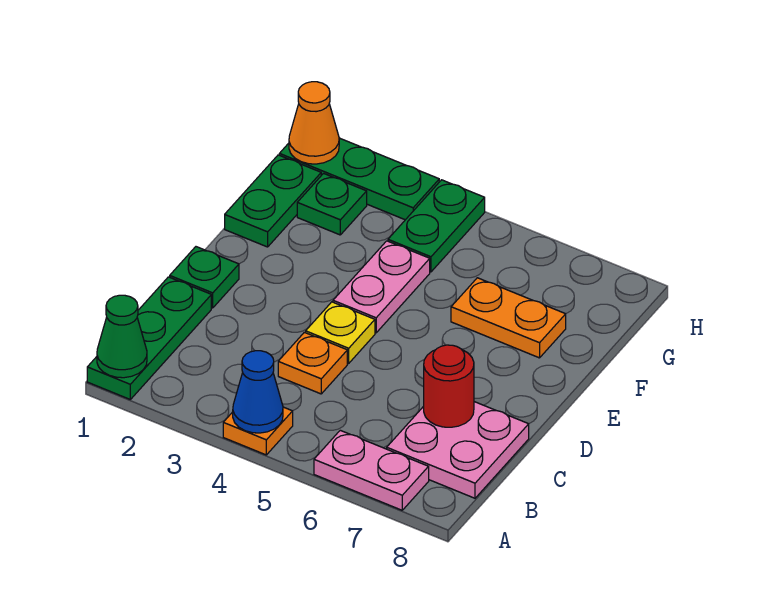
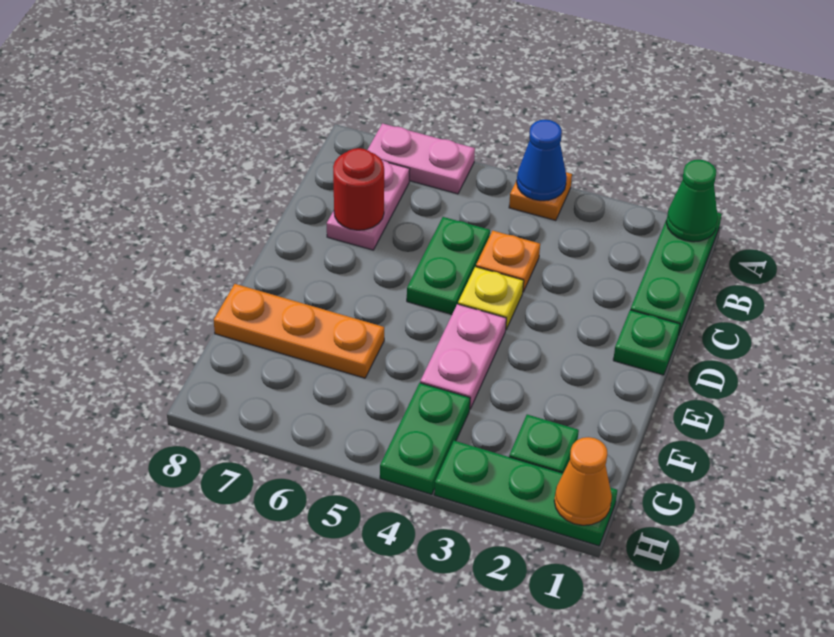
pink 2x2 plate [387,402,529,498] -> pink 1x2 plate [327,160,410,250]
green 1x2 plate [225,155,321,247] -> green 1x2 plate moved to [407,217,490,314]
orange 1x2 plate [451,278,566,358] -> orange 1x3 plate [214,284,384,378]

